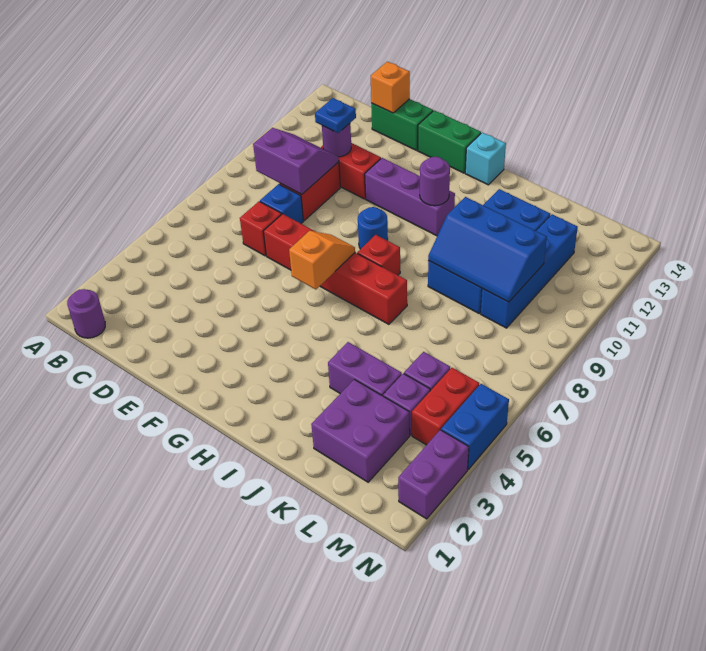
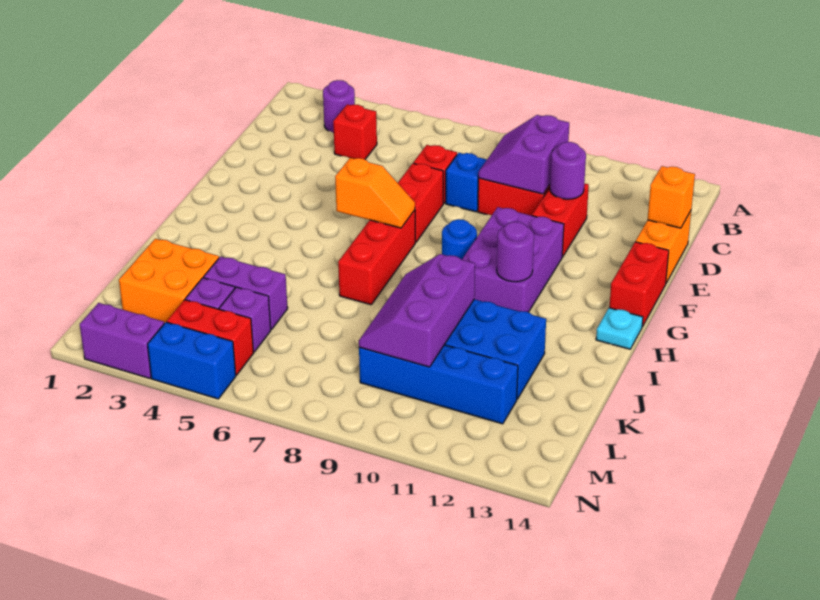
purple 1x1 round brick [67,289,105,338] -> purple 1x1 round brick moved to [323,80,355,133]
purple 2x2 slope [253,128,339,195] -> purple 2x2 slope turned to [478,115,569,194]
blue 1x1 plate [315,98,356,133] -> none
green 1x2 brick [371,99,433,150] -> orange 1x2 brick [635,211,691,283]
purple 1x3 brick [365,158,455,236] -> purple 2x3 brick [462,207,564,312]
green 1x2 brick [418,110,481,173] -> red 1x2 brick [609,242,669,327]
red 1x1 brick [357,235,400,275] -> red 1x1 brick moved to [333,104,377,159]
cyan 1x1 brick [465,132,506,185] -> cyan 1x1 plate [596,308,643,349]
purple 1x2 brick [328,342,402,396] -> purple 1x2 brick turned to [204,257,288,330]
blue 2x3 slope [428,197,547,302] -> purple 2x3 slope [359,254,475,367]
purple 2x2 brick [311,379,410,482] -> orange 2x2 brick [119,239,219,323]

